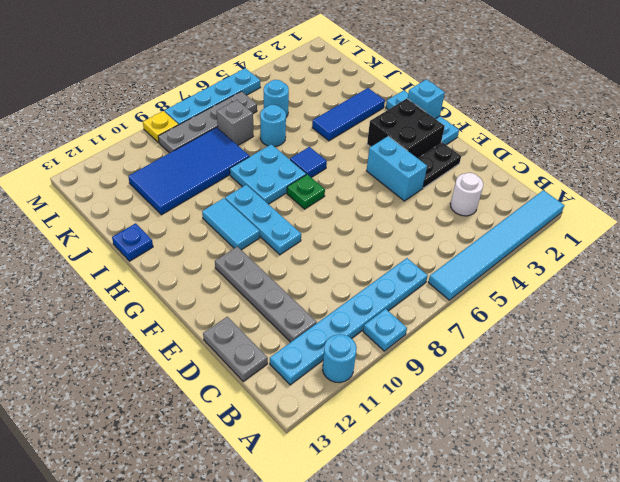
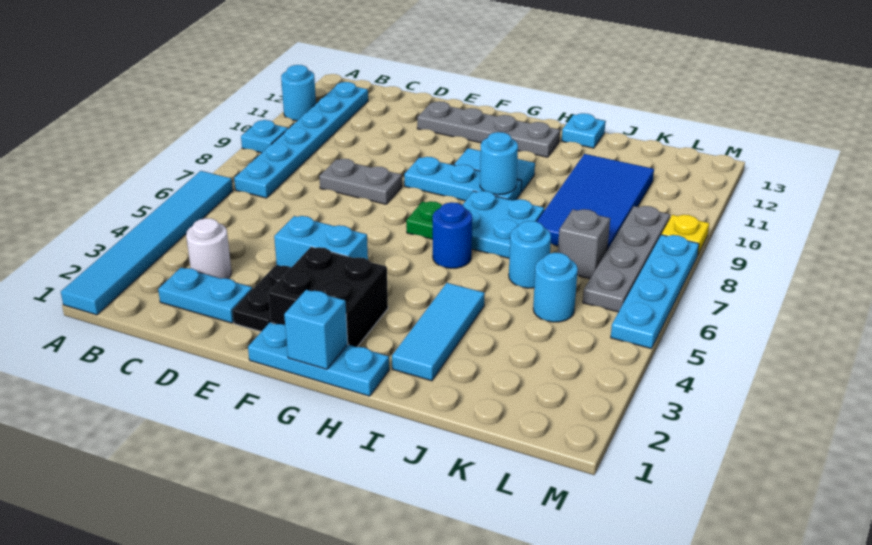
none -> cyan 1x2 plate [158,268,252,323]
grey 1x4 plate [215,246,317,342] -> grey 1x4 plate moved to [417,101,560,157]
grey 1x2 plate [203,317,268,381] -> grey 1x2 plate moved to [319,159,402,204]
blue 1x1 tile [290,147,327,178] -> blue 1x1 round brick [433,202,472,268]
none -> cyan 1x1 round brick [480,132,518,195]
blue 1x3 tile [312,88,385,141] -> cyan 1x3 tile [392,283,485,381]
blue 1x1 plate [112,223,153,261] -> cyan 1x1 plate [562,113,605,148]

